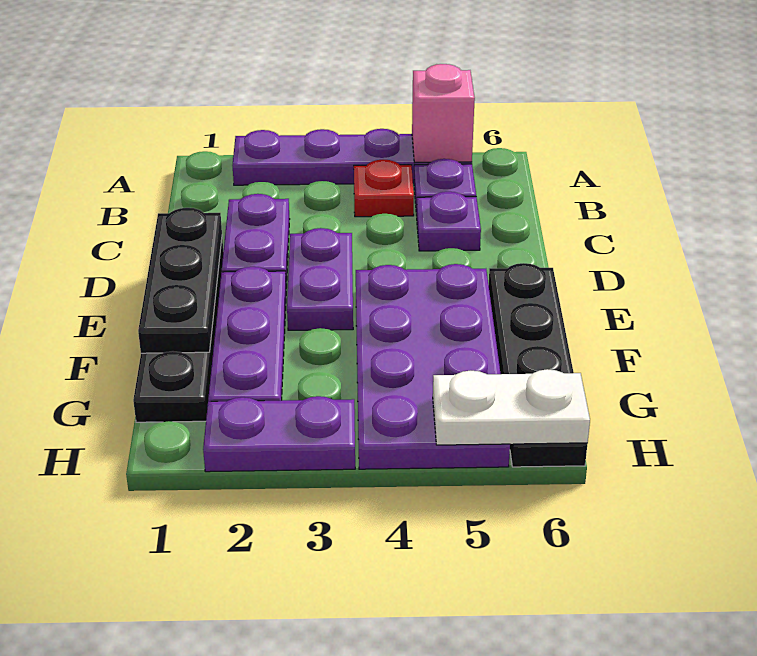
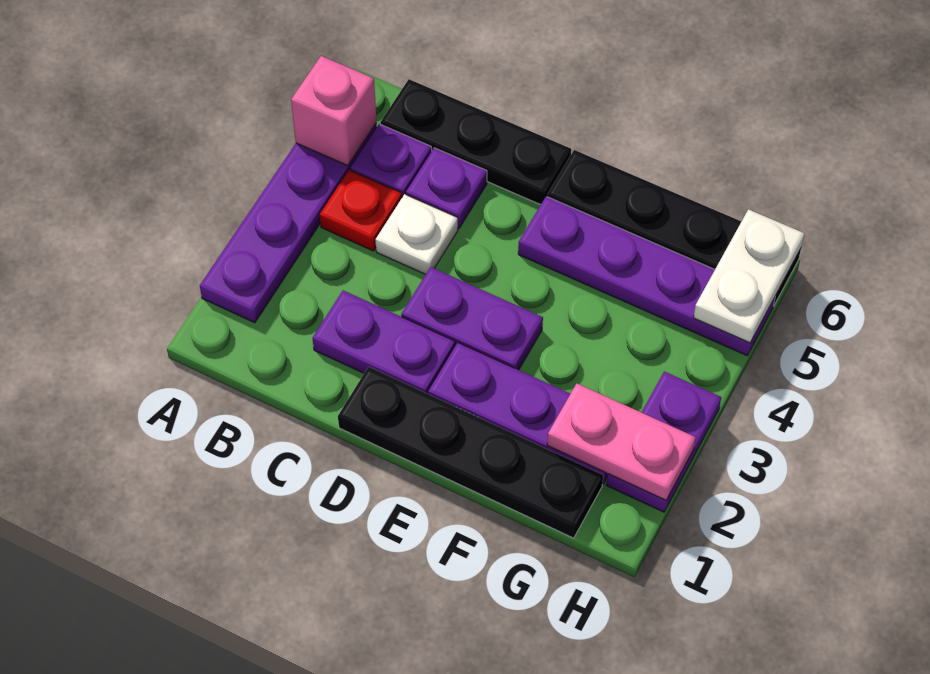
none -> white 1x1 plate [375,194,458,274]
black 1x3 plate [138,208,222,353] -> black 1x3 plate moved to [381,79,571,205]
purple 2x4 plate [356,264,510,469] -> purple 1x4 plate [518,196,775,356]
none -> pink 1x2 plate [547,384,696,500]

